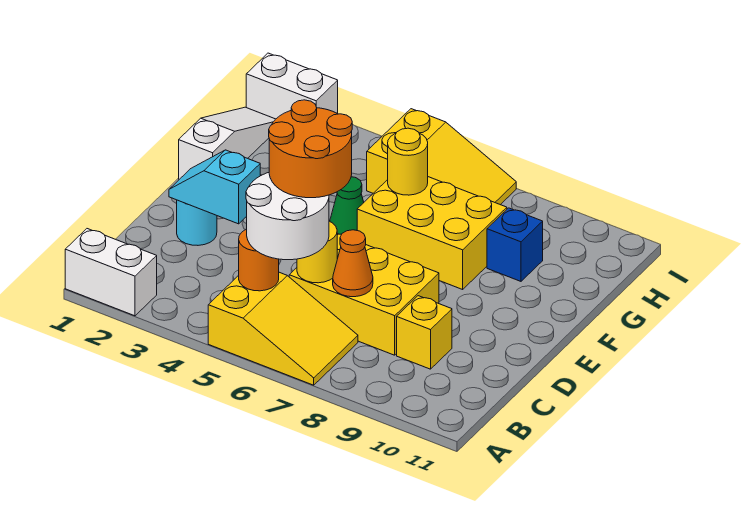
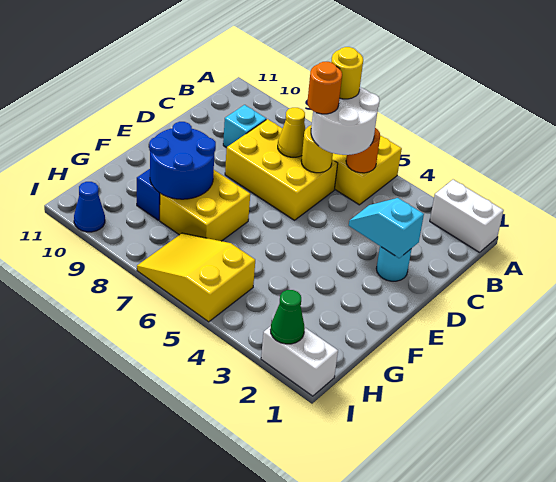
orange 2x2 round brick [269,100,352,198] -> orange 1x1 round brick [307,62,342,114]
orange 1x1 cone [333,230,373,297] -> yellow 1x1 cone [278,108,305,157]
yellow 1x1 brick [397,296,452,369] -> cyan 1x1 brick [223,105,266,148]
cyan 1x2 slope [169,150,260,224] -> cyan 1x2 slope turned to [349,198,424,258]
white 1x3 slope [179,107,275,179] -> none
green 1x1 cone [330,177,364,234] -> green 1x1 cone moved to [271,290,305,344]
yellow 2x3 brick [357,177,507,289] -> yellow 2x2 brick [160,170,250,241]
none -> blue 2x2 round brick [149,122,216,199]
yellow 1x1 round brick [388,128,428,195] -> yellow 1x1 round brick moved to [331,47,363,99]
none -> blue 1x1 cone [74,182,105,232]

